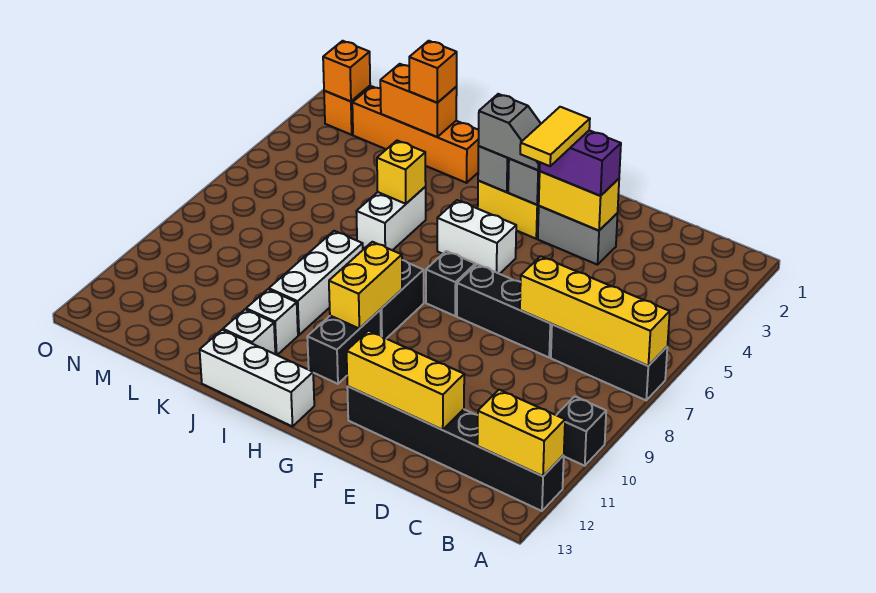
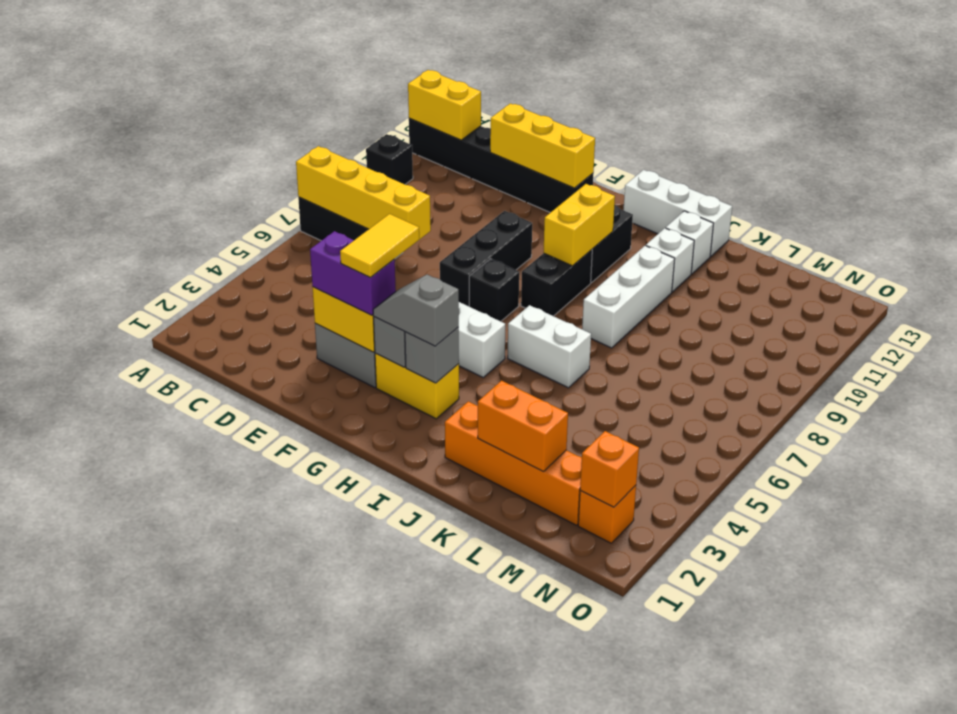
black 1x3 brick [457,264,552,357] -> black 1x3 brick turned to [440,211,532,306]
white 1x2 brick [356,187,426,250] -> white 1x2 brick turned to [508,305,591,388]
yellow 1x1 brick [377,141,426,204] -> none
orange 1x1 brick [409,41,457,103] -> none

